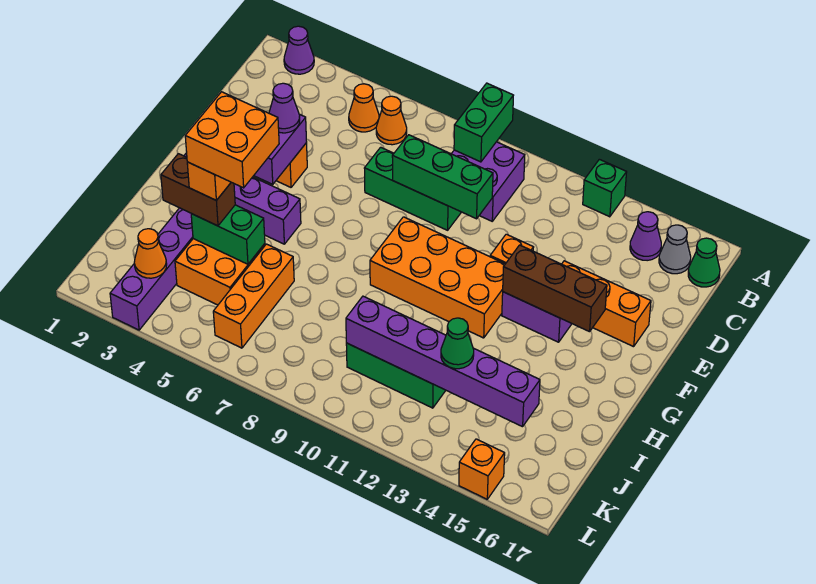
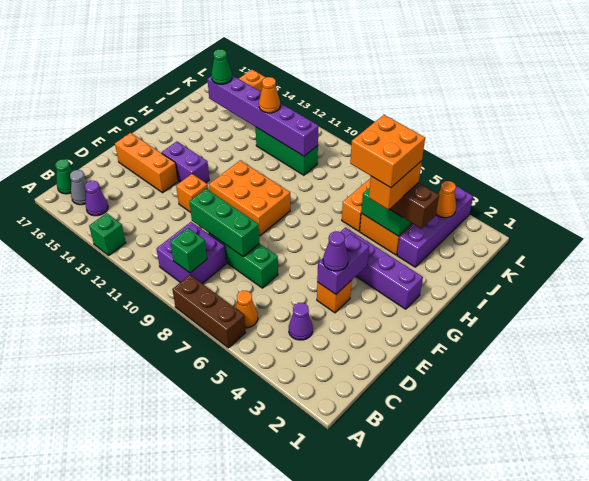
purple 1x1 cone [284,26,314,74] -> purple 1x1 cone moved to [289,303,313,340]
green 1x2 brick [454,83,514,162] -> green 1x1 brick [170,228,207,273]
orange 1x1 cone [349,84,379,132] -> orange 1x1 cone moved to [259,77,280,113]
orange 2x4 brick [370,217,505,338] -> orange 2x3 brick [209,160,290,236]
brown 1x3 brick [503,245,607,332] -> brown 1x3 brick moved to [172,275,245,348]
green 1x1 cone [441,318,474,369] -> green 1x1 cone moved to [211,49,232,84]

